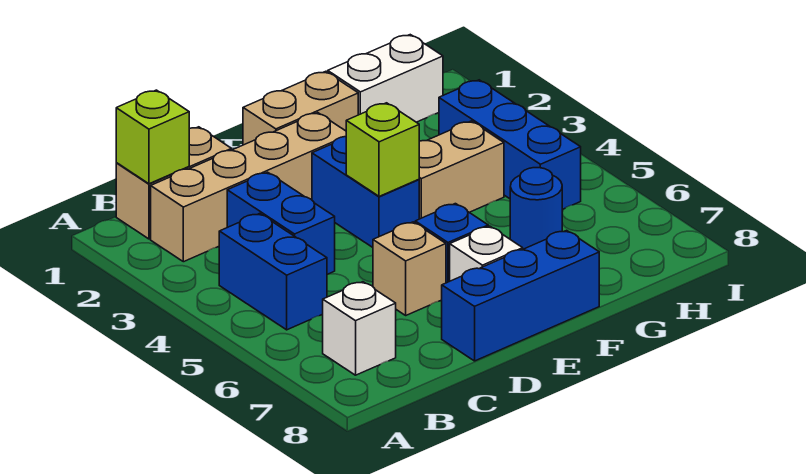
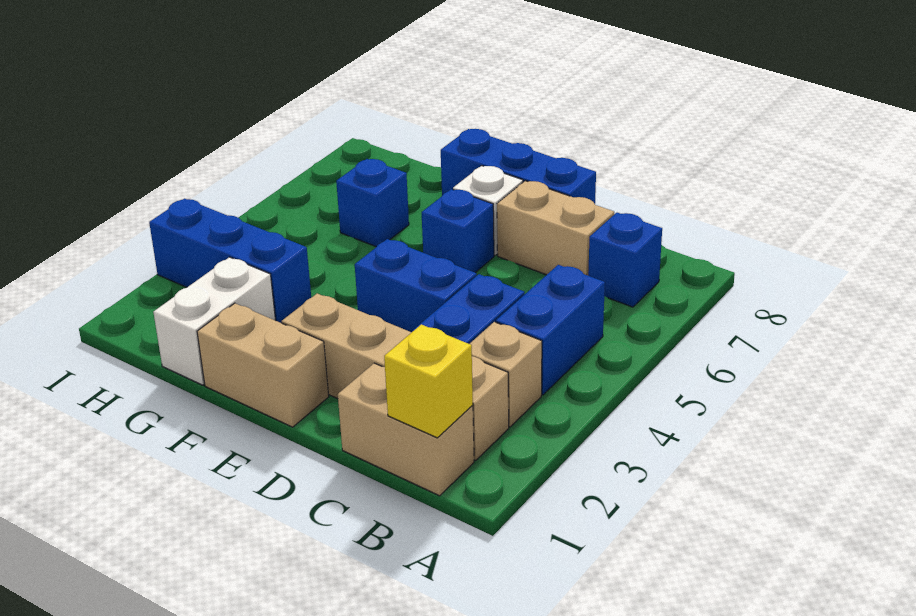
lime 1x1 brick [116,90,189,184] -> yellow 1x1 brick [384,324,473,438]
white 1x1 brick [323,282,396,375] -> blue 1x1 brick [588,213,662,307]
tan 1x1 brick [373,222,446,315] -> tan 1x1 brick moved to [470,322,542,427]
blue 1x2 brick [312,136,419,247] -> blue 1x2 brick turned to [355,239,477,332]
lime 1x1 brick [346,103,419,196] -> none
tan 1x2 brick [419,121,504,219] -> tan 1x2 brick moved to [497,181,614,275]
white 1x2 brick [328,35,443,122] -> white 1x2 brick turned to [153,257,275,385]
blue 1x1 round brick [510,168,562,249] -> blue 1x1 brick [336,159,409,247]
blue 1x3 brick [439,80,581,209] -> blue 1x3 brick turned to [149,199,311,323]

